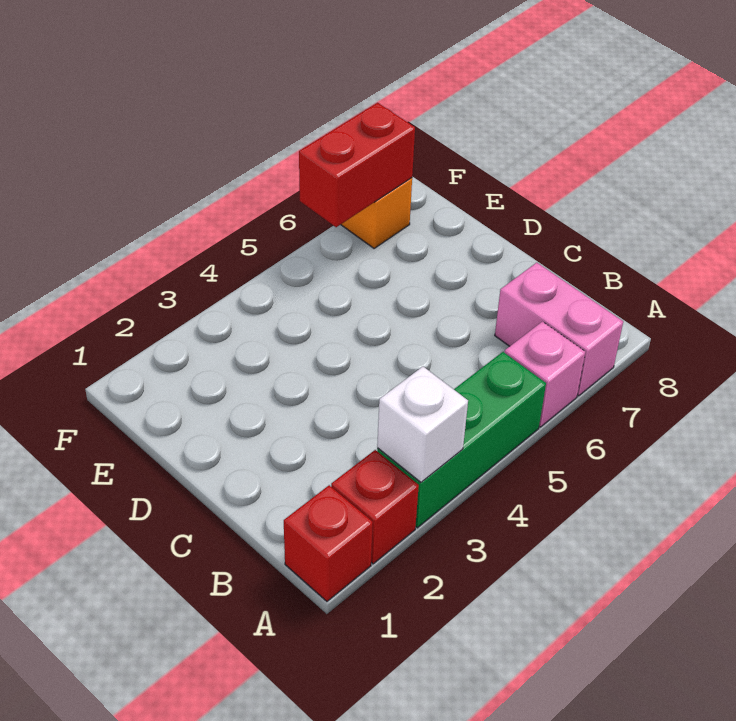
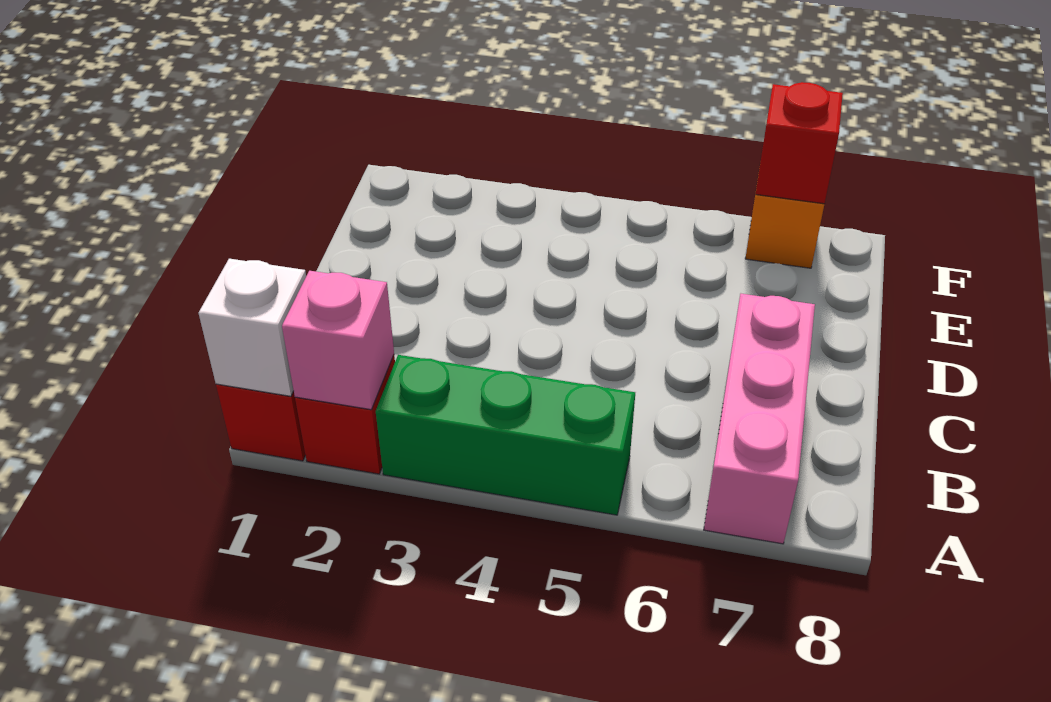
white 1x1 brick [377,367,468,482] -> white 1x1 brick moved to [199,259,306,396]
pink 1x1 brick [505,321,585,427] -> pink 1x1 brick moved to [282,271,394,410]
pink 1x2 brick [495,263,623,396] -> pink 1x3 brick [704,294,815,544]
red 1x2 brick [299,103,415,227] -> red 1x1 brick [756,82,843,204]

